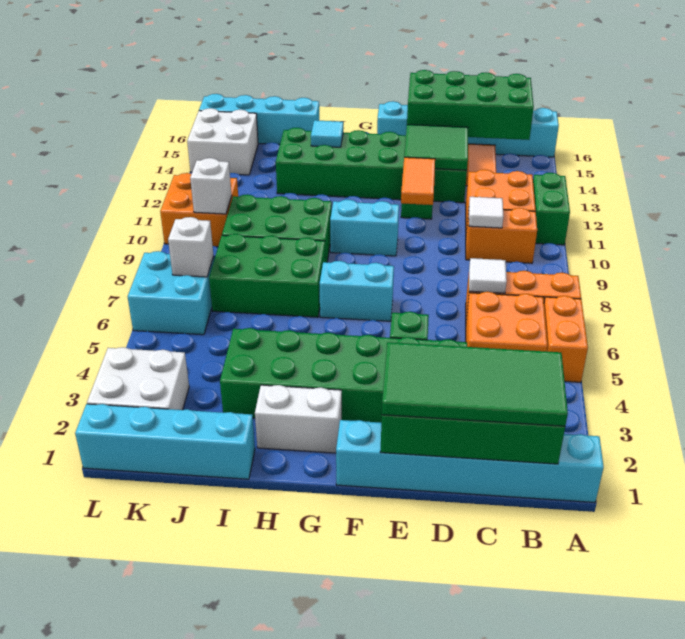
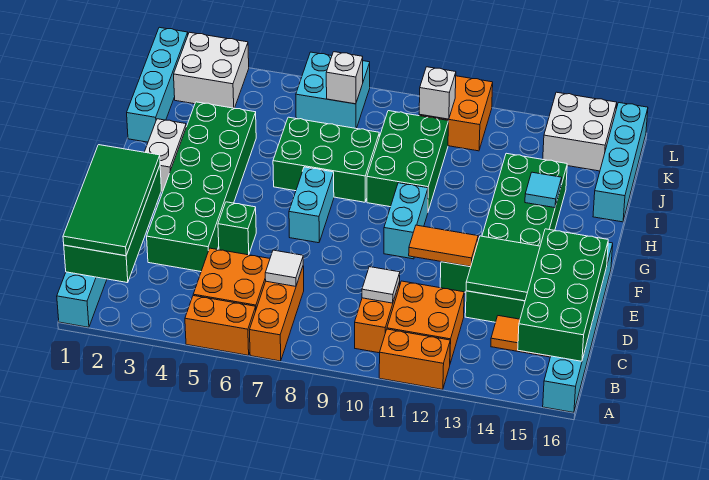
green 1x2 brick [533,173,570,245] -> orange 1x2 brick [379,329,450,390]
green 2x3 brick [209,234,325,317] -> green 2x3 brick turned to [273,117,379,202]

